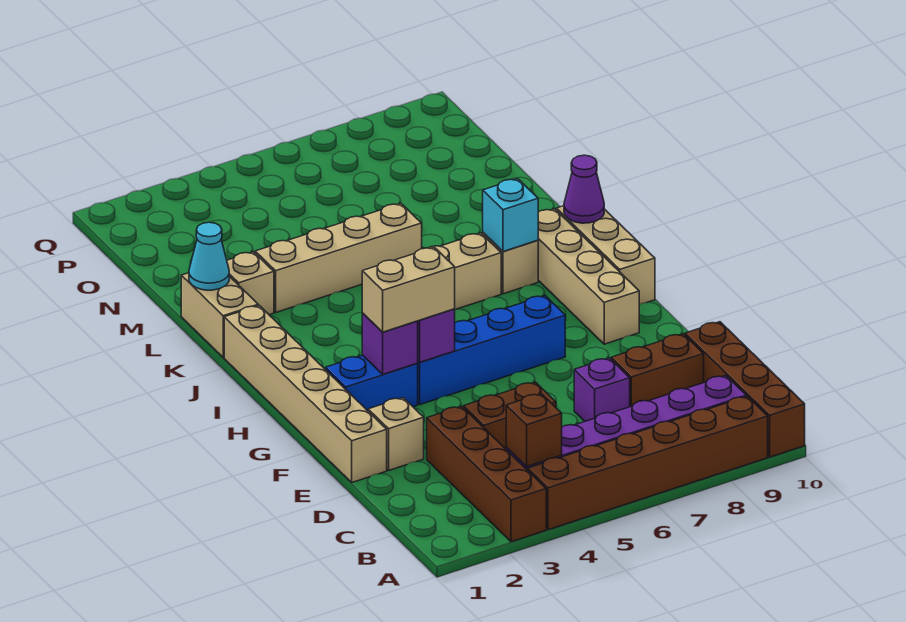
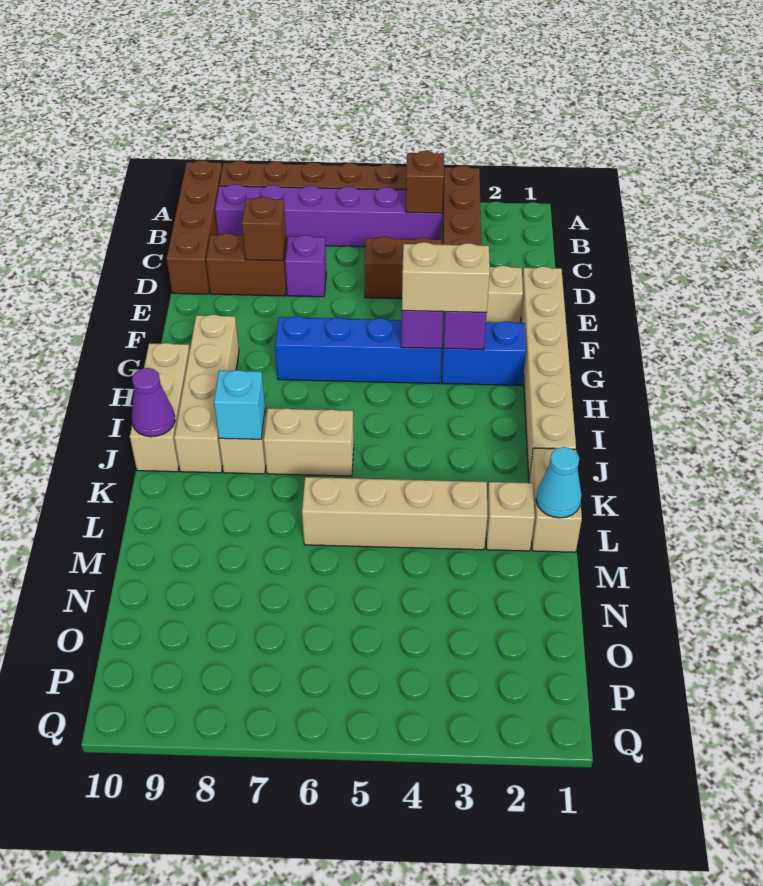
none -> brown 1x1 brick [242,197,286,261]

